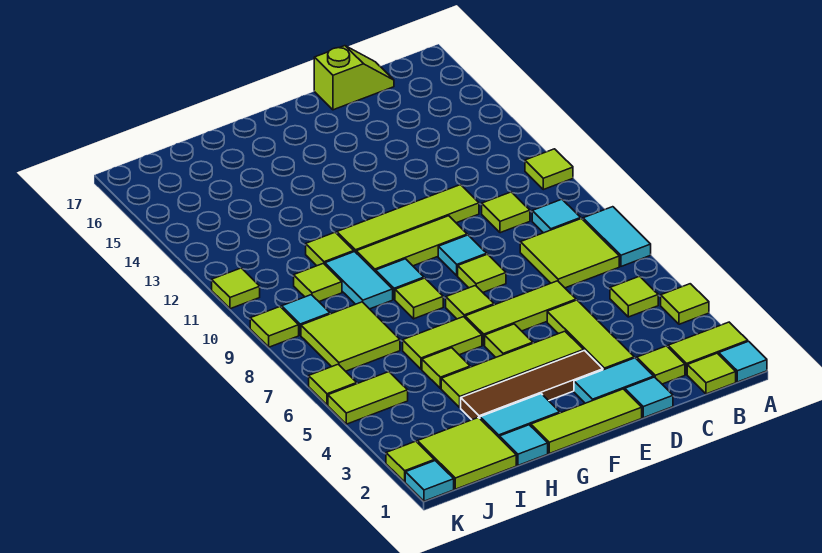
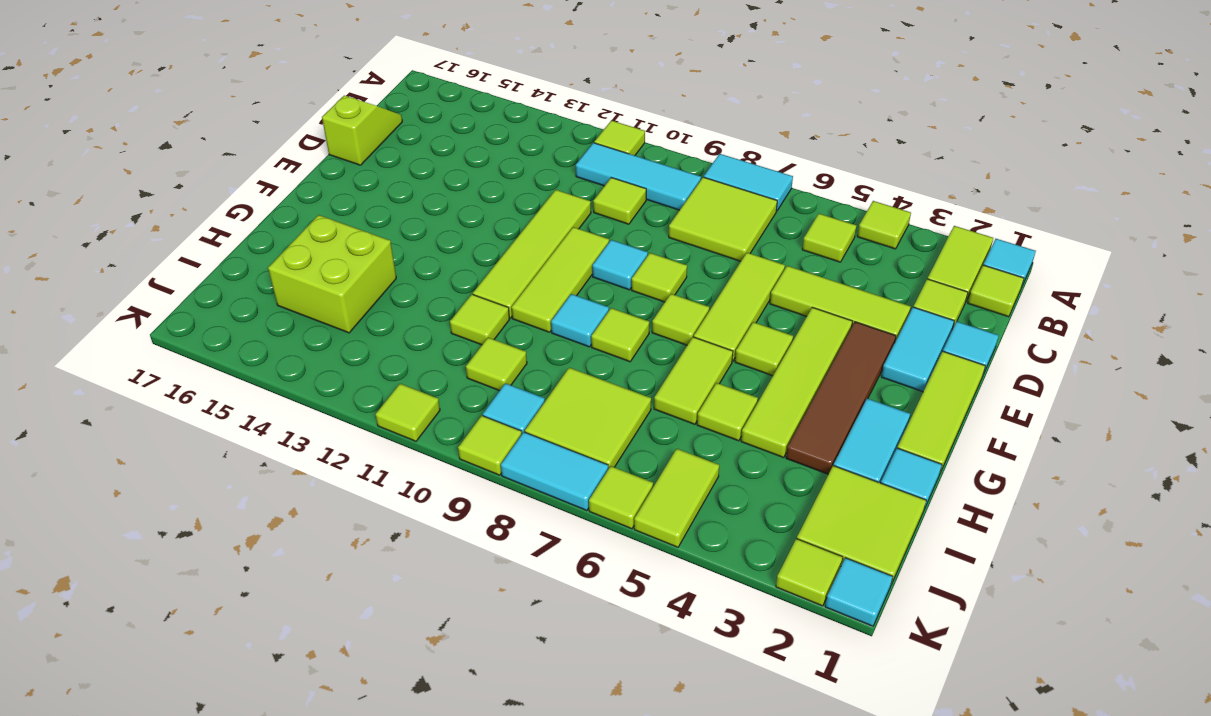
cyan 1x1 tile [532,199,581,233] -> cyan 1x3 tile [576,143,701,210]
cyan 1x2 tile [325,252,393,309] -> cyan 1x2 tile moved to [501,432,608,511]
none -> lime 2x2 brick [268,215,396,333]

